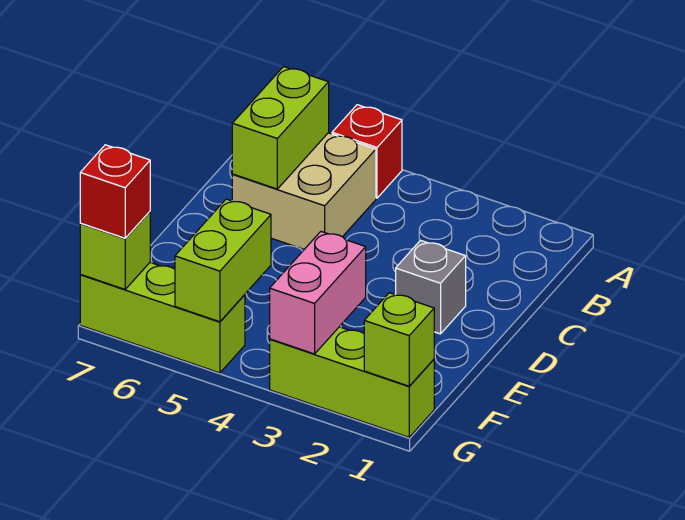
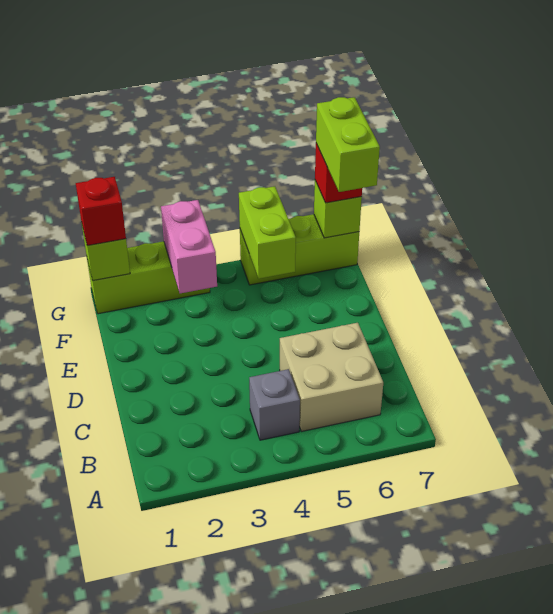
red 1x1 brick [332,105,402,198] -> red 1x1 brick moved to [76,177,126,246]
lime 1x2 brick [232,66,329,189] -> lime 1x2 brick moved to [316,97,380,192]
grey 1x1 brick [395,240,466,334] -> grey 1x1 brick moved to [249,369,300,440]

